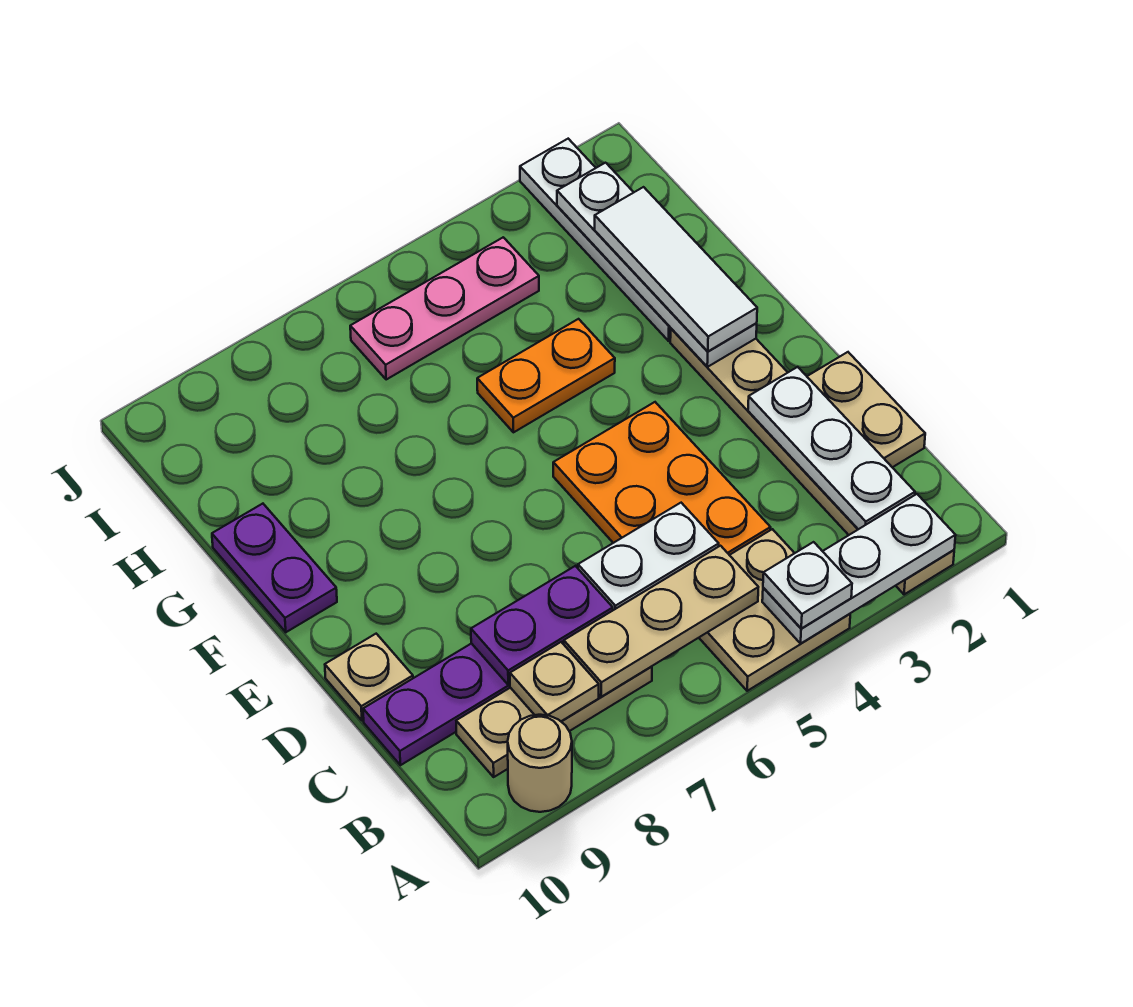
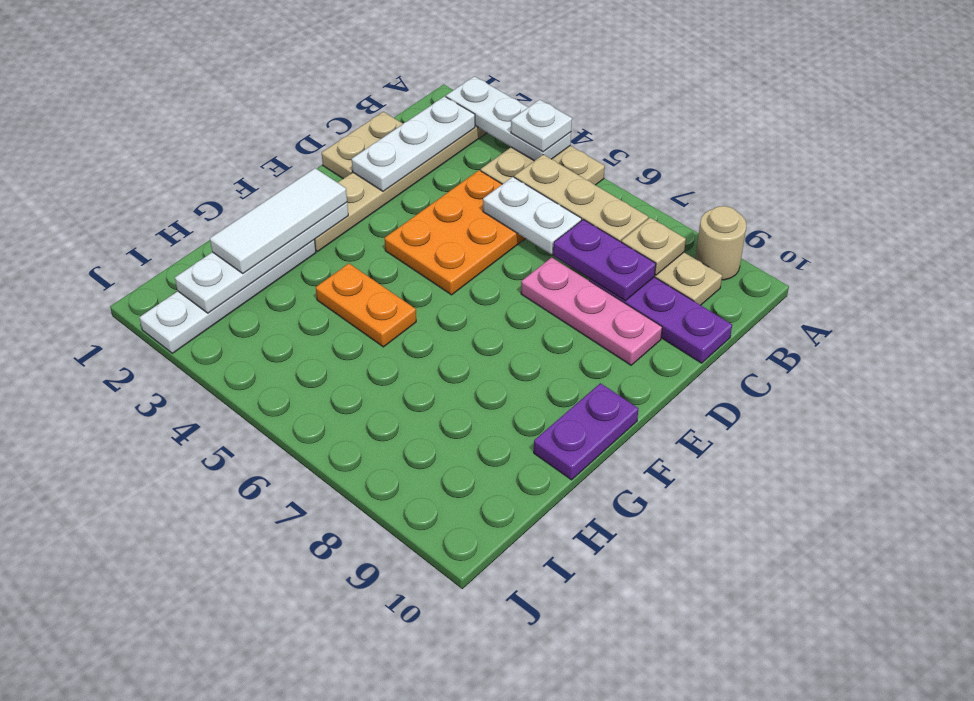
tan 1x1 plate [325,634,413,720] -> none
pink 1x3 plate [350,237,539,380] -> pink 1x3 plate moved to [521,257,662,365]

